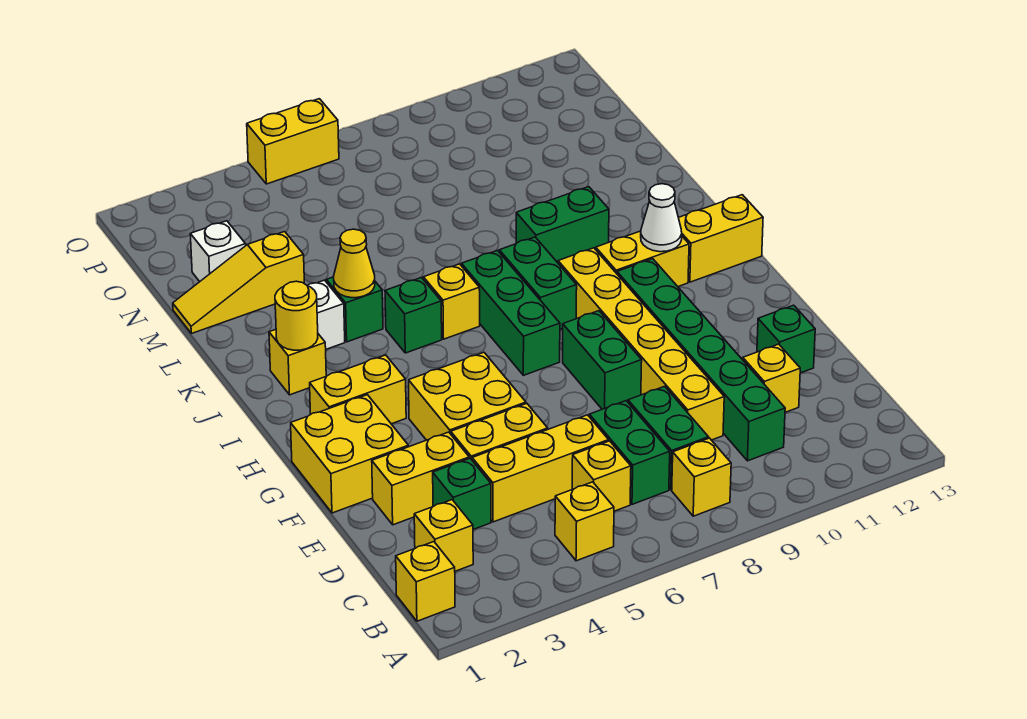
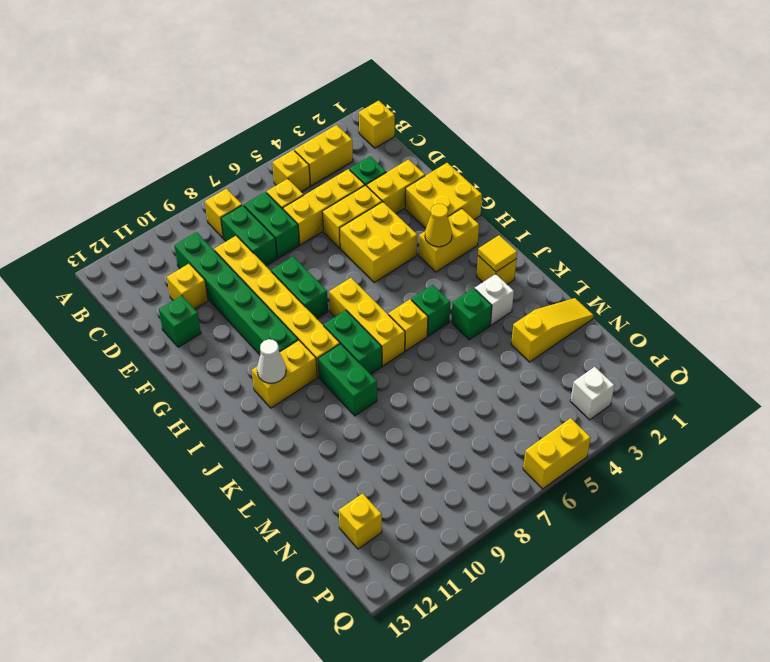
yellow 1x1 brick [414,500,473,571] -> yellow 1x1 brick moved to [339,493,382,549]
green 1x3 brick [462,251,560,375] -> yellow 1x3 brick [329,278,405,366]
yellow 1x2 brick [678,195,763,282] -> yellow 1x2 brick moved to [295,125,353,186]
yellow 1x1 round brick [275,281,318,350] -> yellow 1x1 tile [478,235,517,272]
yellow 1x1 cone [334,229,375,298] -> yellow 1x1 cone moved to [425,204,452,247]
green 1x2 brick [516,187,609,263] -> green 1x2 brick turned to [318,344,377,416]
white 1x1 brick [190,221,246,282] -> white 1x1 brick moved to [570,367,614,420]

